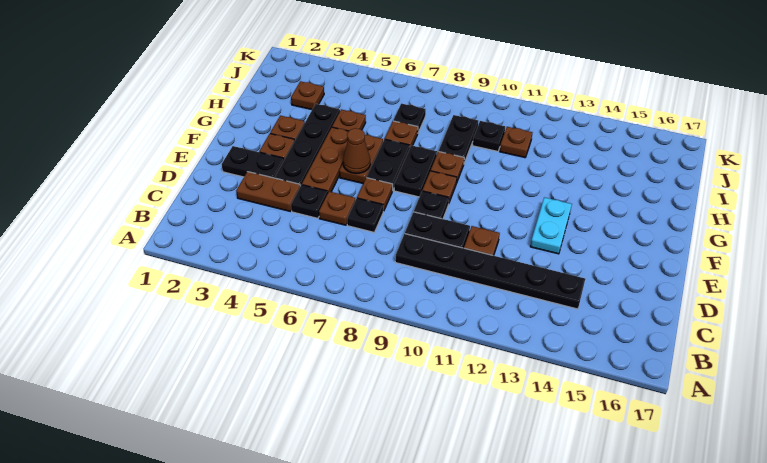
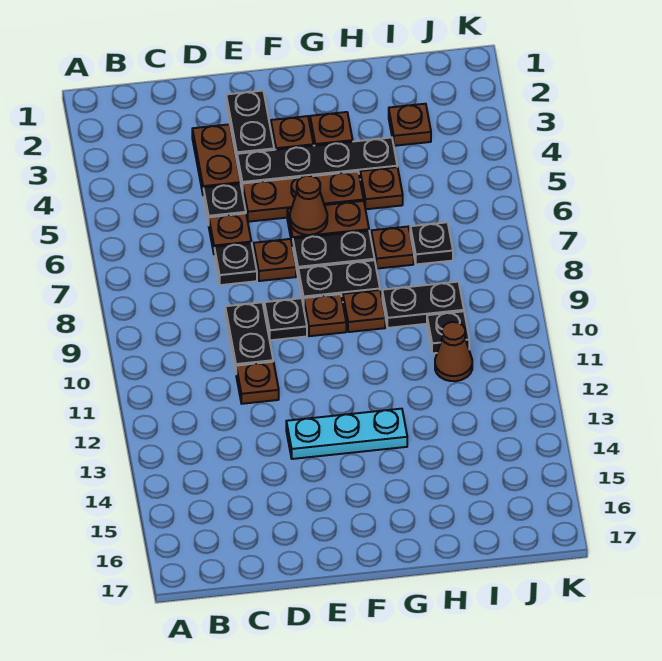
black 1x6 plate [395,234,585,309] -> none
cyan 1x2 plate [530,197,572,254] -> cyan 1x3 plate [286,409,407,459]
brown 1x1 plate [500,127,533,158] -> brown 1x1 cone [435,322,472,381]

